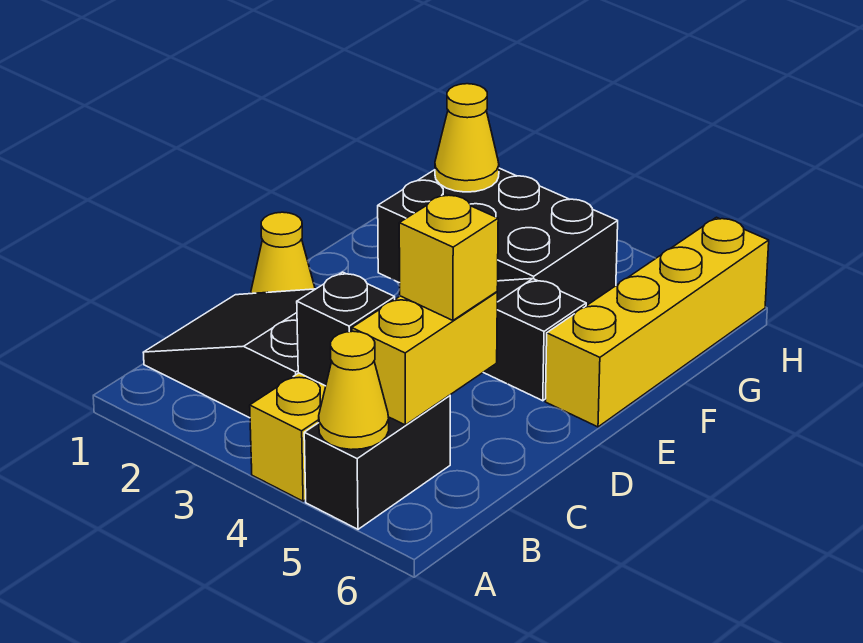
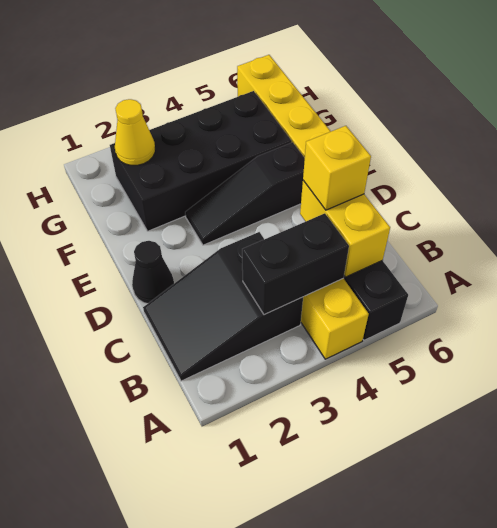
yellow 1x1 cone [319,331,389,450] -> none
black 1x1 brick [297,272,395,386] -> black 1x2 brick [242,213,349,315]
yellow 1x1 cone [251,212,315,294] -> black 1x1 cone [132,241,174,304]
black 2x3 brick [378,168,618,306] -> black 2x4 brick [110,91,292,231]

